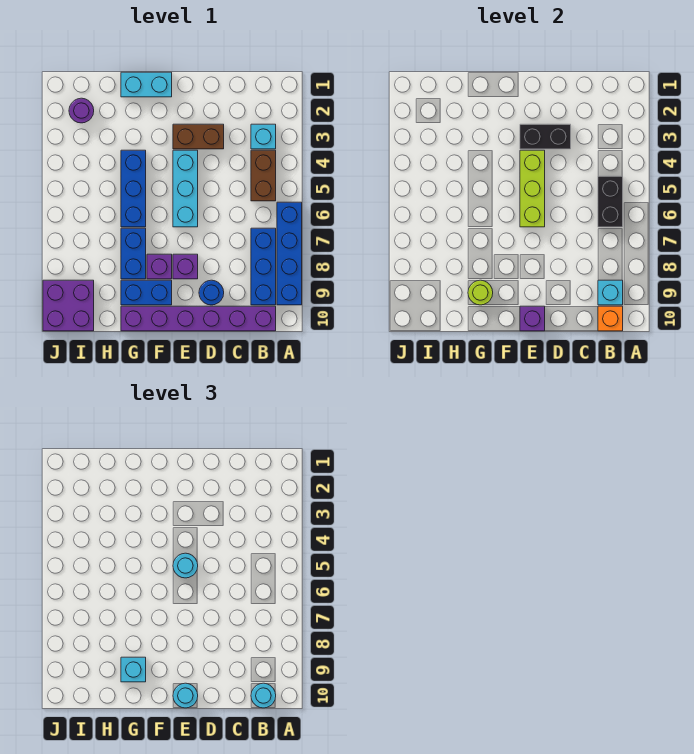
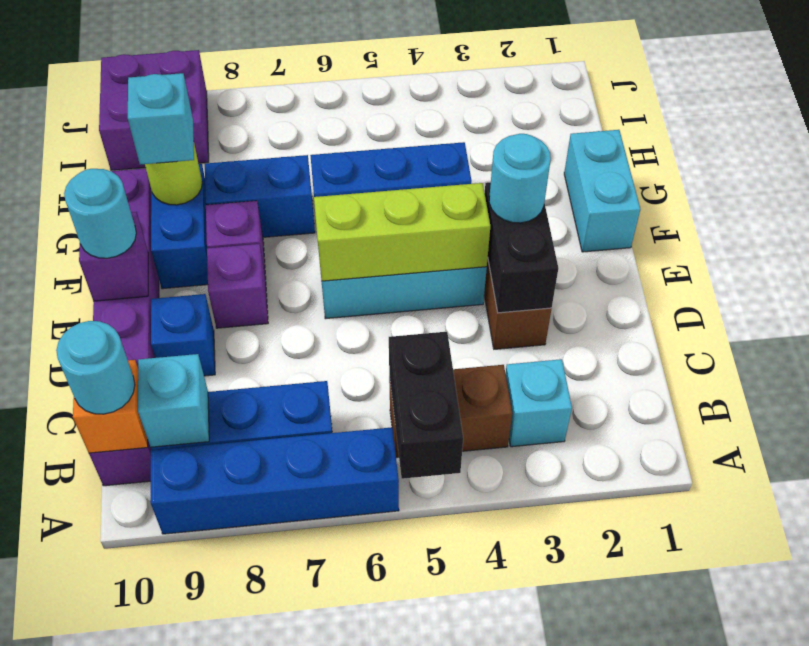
black 1x2 brick [598,176,623,227] -> black 1x2 brick turned to [389,332,463,479]
blue 1x1 round brick [199,280,224,305] -> blue 1x1 brick [151,294,215,376]
cyan 1x1 round brick [173,553,198,578] -> cyan 1x1 round brick moved to [489,134,551,223]
purple 1x1 round brick [69,98,94,123] -> none

